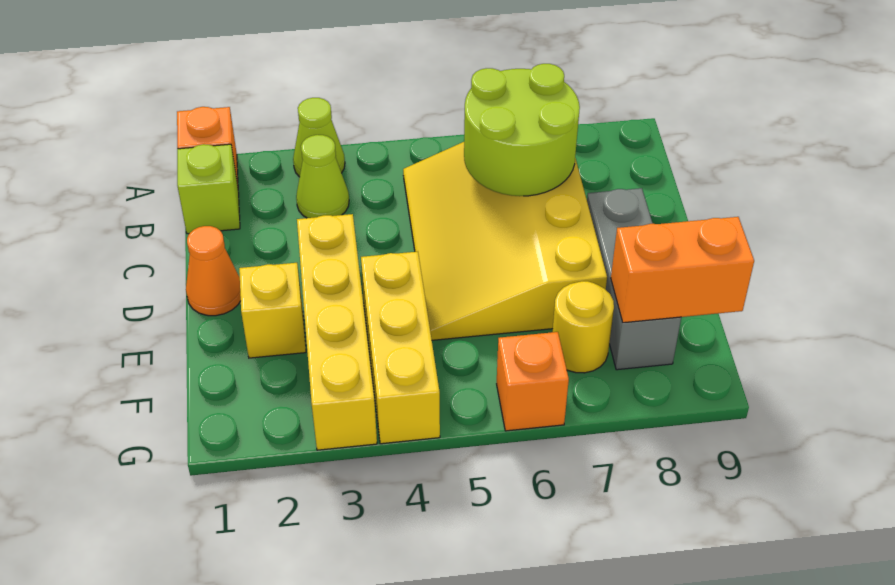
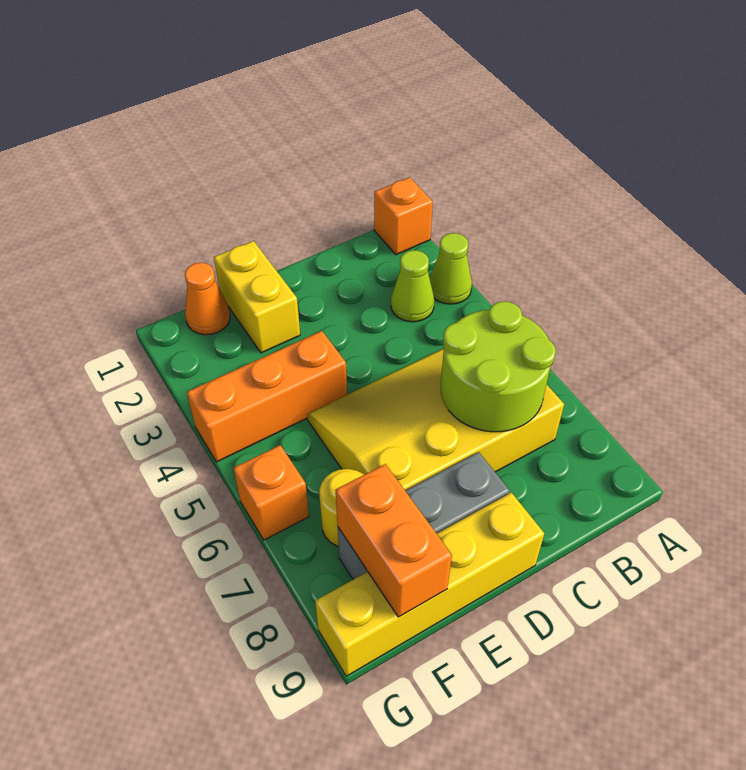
lime 1x1 brick [177,144,240,234] -> none
orange 1x1 cone [186,226,241,316] -> orange 1x1 cone moved to [185,263,230,335]
yellow 1x4 brick [297,214,377,450] -> yellow 1x4 brick moved to [315,493,544,676]
yellow 1x1 brick [239,263,306,358] -> yellow 1x2 brick [214,241,300,353]
yellow 1x3 brick [361,252,440,444] -> orange 1x3 brick [187,331,347,462]

